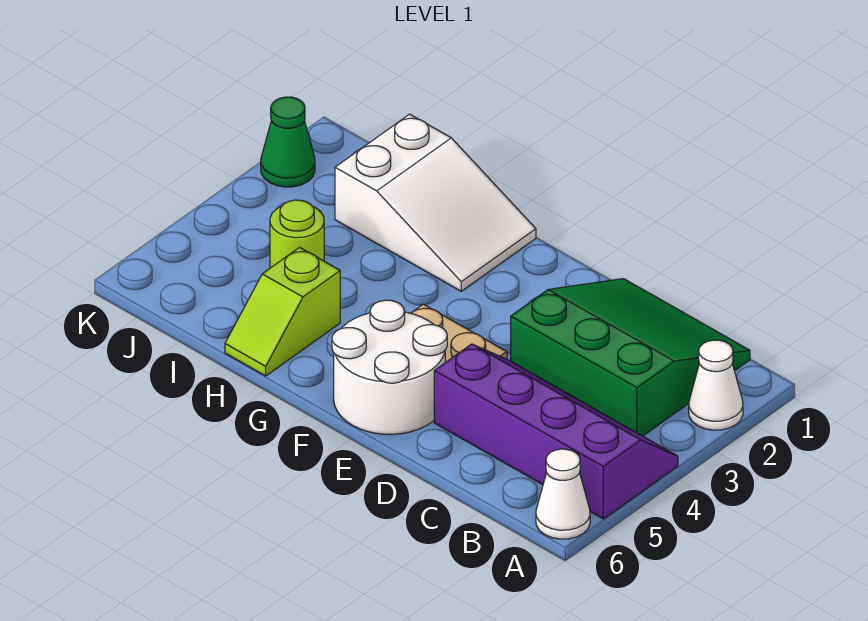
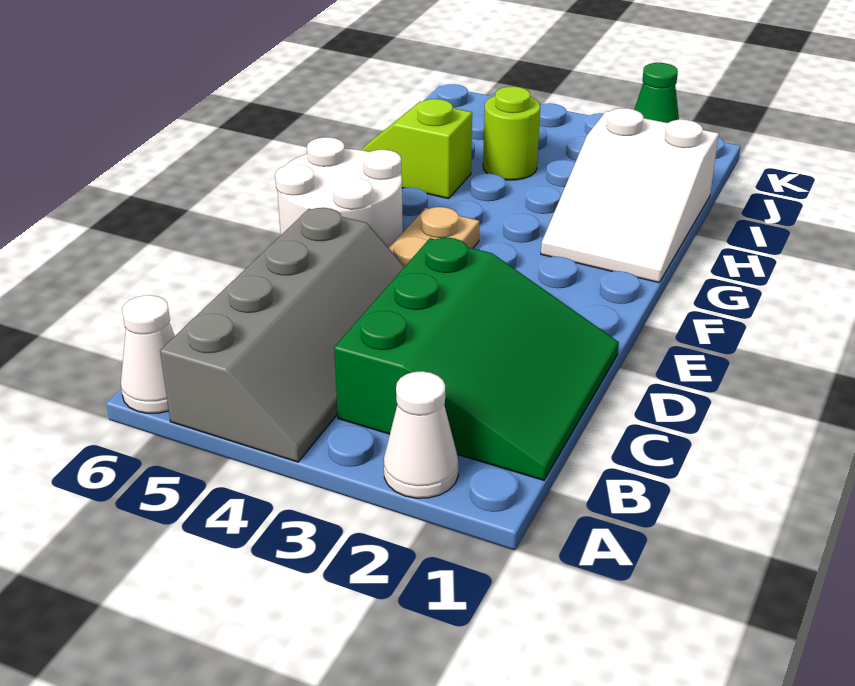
purple 2x4 slope [434,344,678,519] -> grey 2x4 slope [160,208,404,462]

